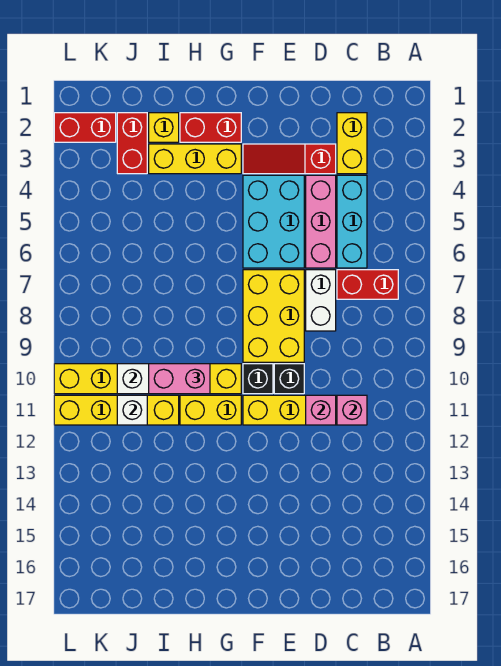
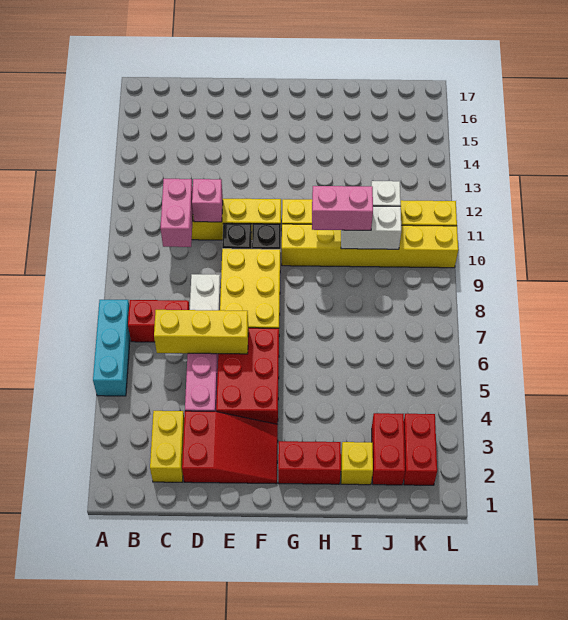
cyan 1x3 brick [337,175,367,268] -> cyan 1x3 brick moved to [93,300,130,396]
pink 1x1 brick [337,395,367,425] -> pink 1x2 brick [161,179,193,247]
red 1x3 slope [243,144,336,174] -> red 2x3 slope [182,411,278,484]
cyan 2x3 brick [243,175,304,268] -> red 2x3 brick [216,328,279,424]
yellow 1x3 brick [149,144,241,174] -> yellow 1x3 brick moved to [154,310,248,354]
red 1x2 brick [54,113,116,142] -> red 1x2 brick turned to [404,414,437,485]

